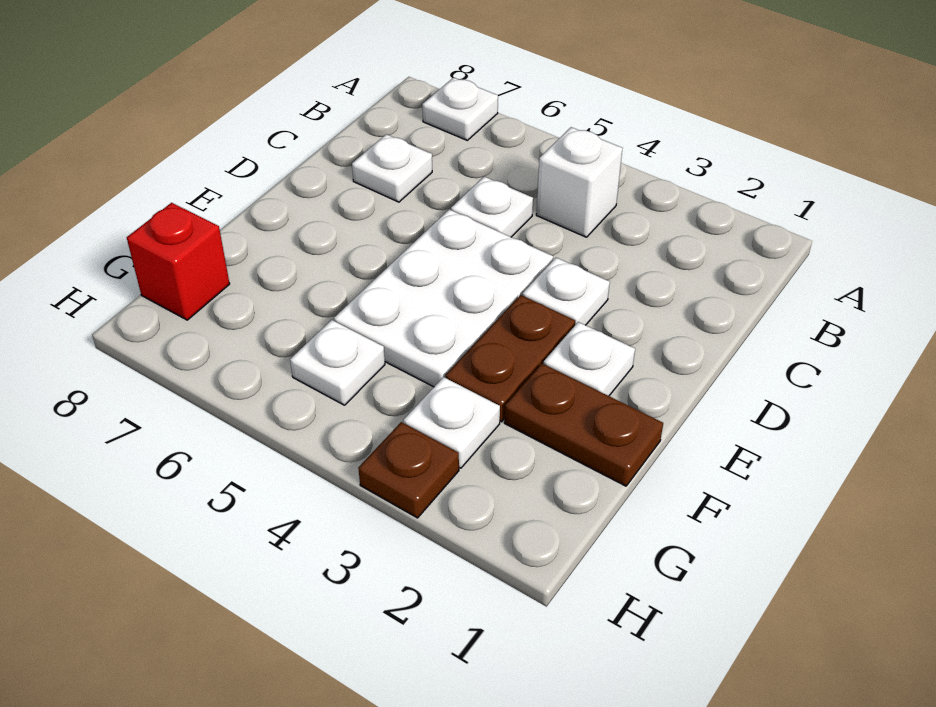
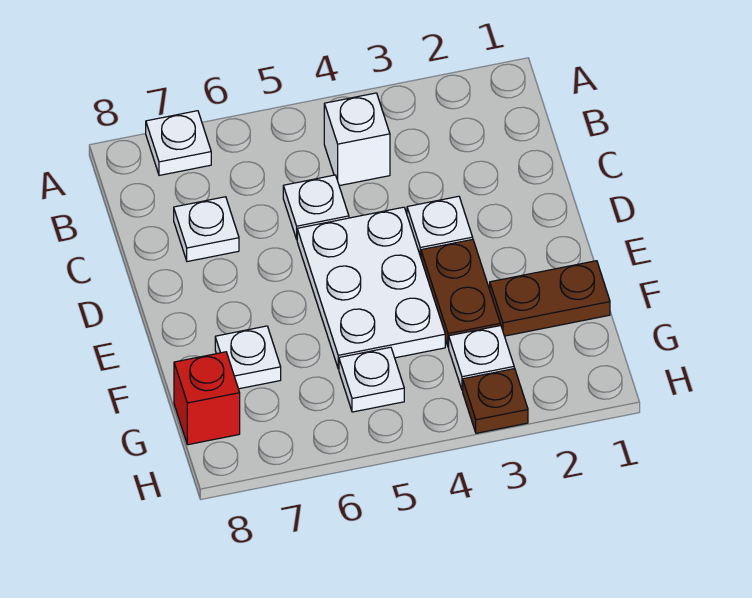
white 1x1 plate [543,322,635,396] -> white 1x1 plate moved to [215,326,281,389]

